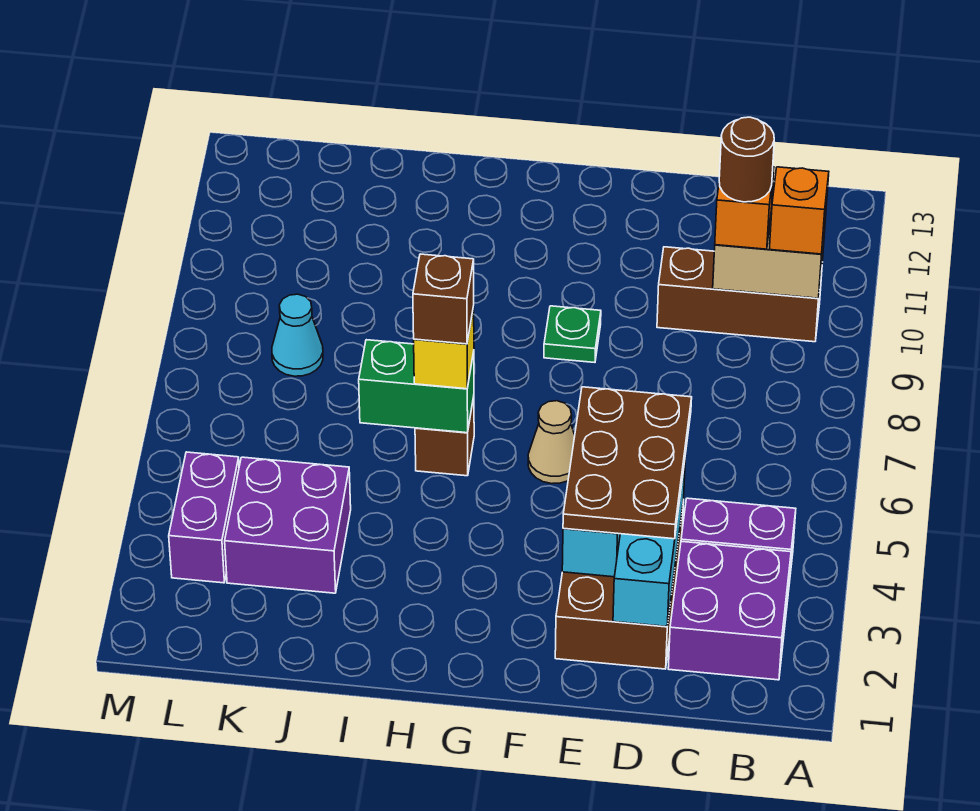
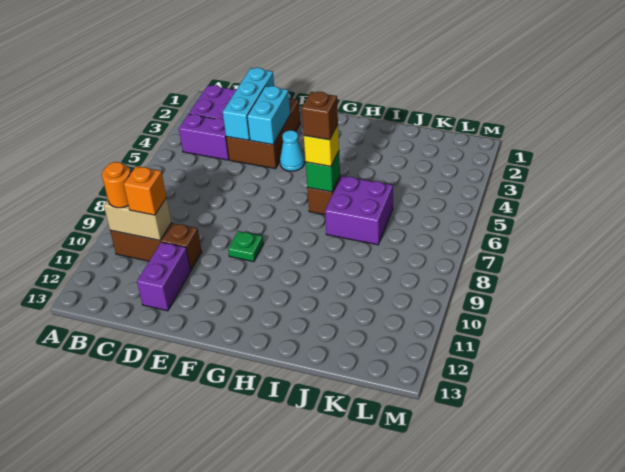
orange 1x1 brick [770,167,829,254] -> orange 1x1 round brick [102,162,131,208]
brown 1x1 round brick [719,117,774,202] -> none
brown 2x3 plate [563,387,692,539] -> none
tan 1x1 cone [528,401,575,484] -> none
green 1x2 brick [359,340,474,433] -> green 1x1 brick [306,151,340,192]
purple 2x2 brick [225,457,351,593] -> purple 2x2 brick moved to [325,176,393,245]
cyan 1x1 cone [272,294,323,376] -> cyan 1x1 cone moved to [280,130,305,171]
purple 1x2 brick [169,452,239,583] -> purple 1x2 brick moved to [137,242,191,311]

